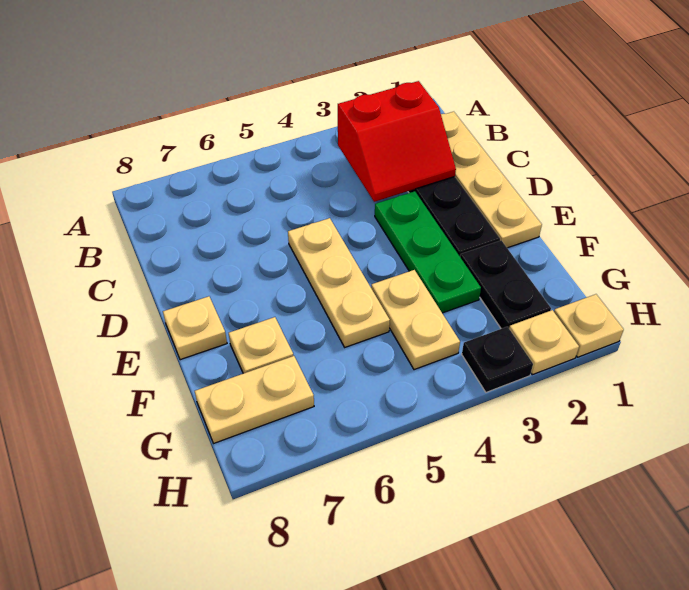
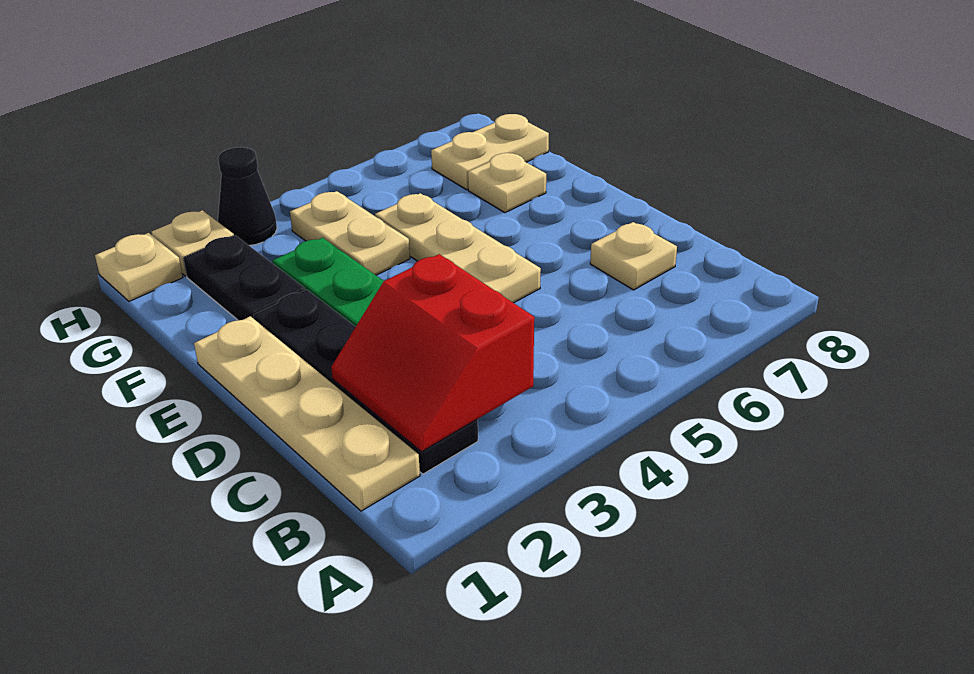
red 2x2 slope [338,81,456,202] -> red 2x2 slope turned to [331,254,534,452]
tan 1x1 plate [163,296,227,360] -> tan 1x1 plate moved to [590,222,677,290]
black 1x1 plate [462,327,533,392] -> black 1x1 cone [218,147,277,245]

